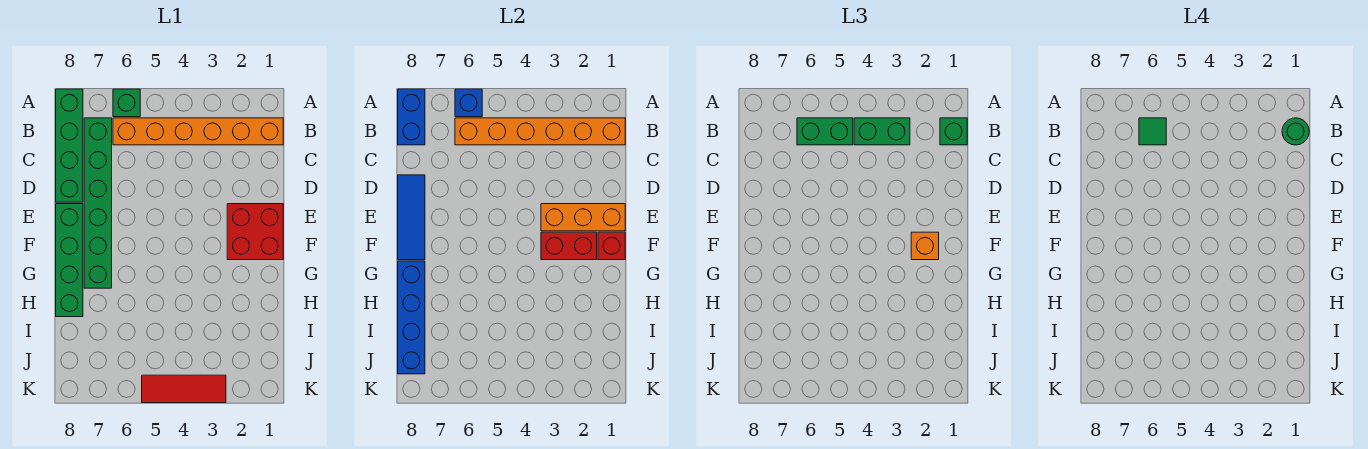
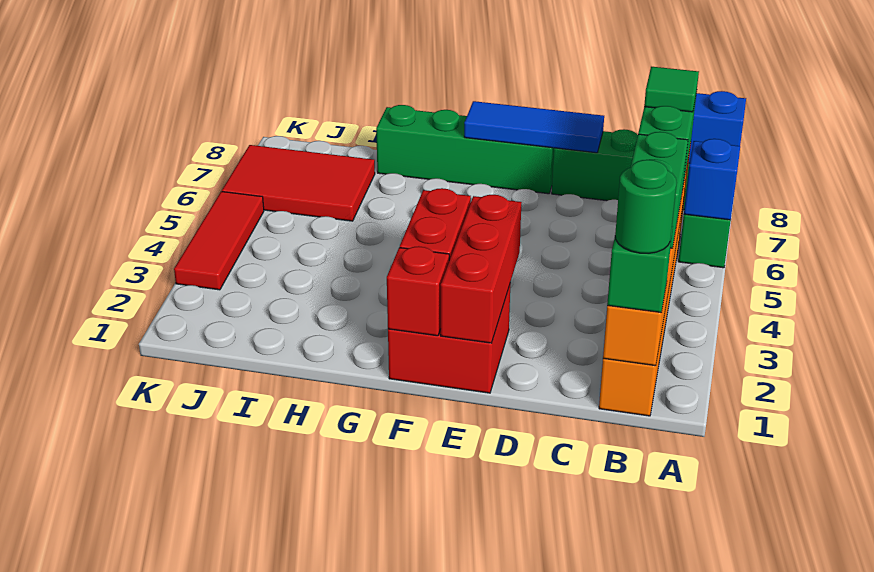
green 1x6 brick [84,118,112,288] -> none
orange 1x3 brick [541,204,625,231] -> red 1x3 brick [441,195,522,343]
orange 1x1 brick [911,232,939,260] -> none
blue 1x4 brick [398,261,425,374] -> none
none -> red 2x3 tile [222,145,375,221]

